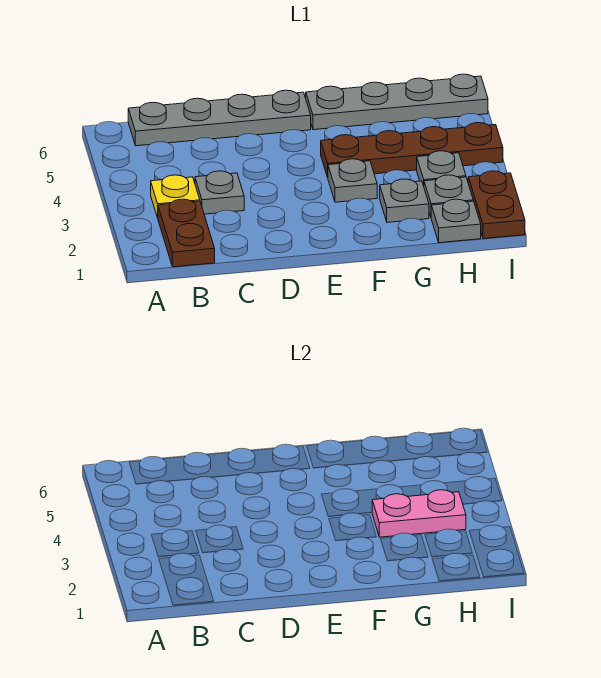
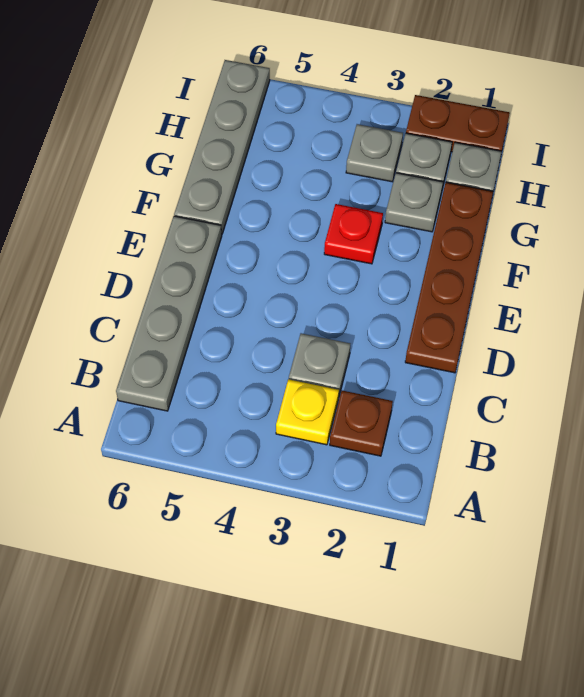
brown 1x2 plate [158,199,215,267] -> brown 1x1 plate [330,391,393,456]
grey 1x1 plate [328,159,377,202] -> red 1x1 plate [324,204,383,264]
brown 1x4 plate [321,123,503,177] -> brown 1x4 plate moved to [405,182,493,373]
pink 1x2 plate [372,490,466,537] -> none

